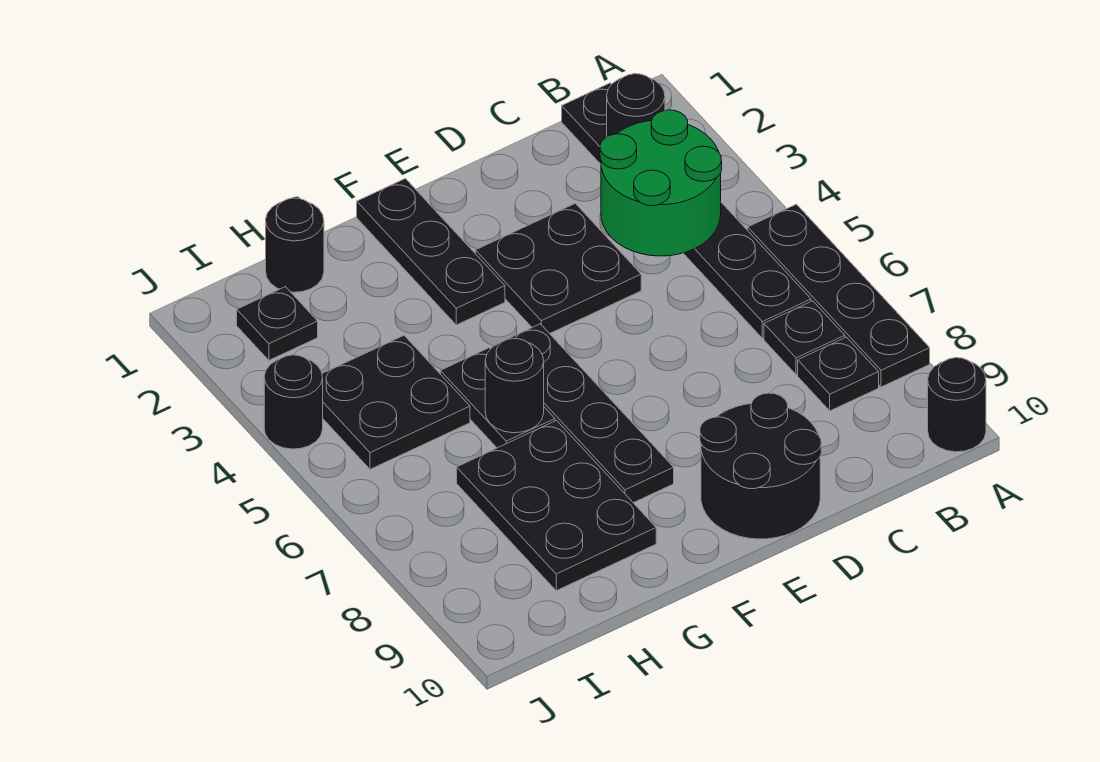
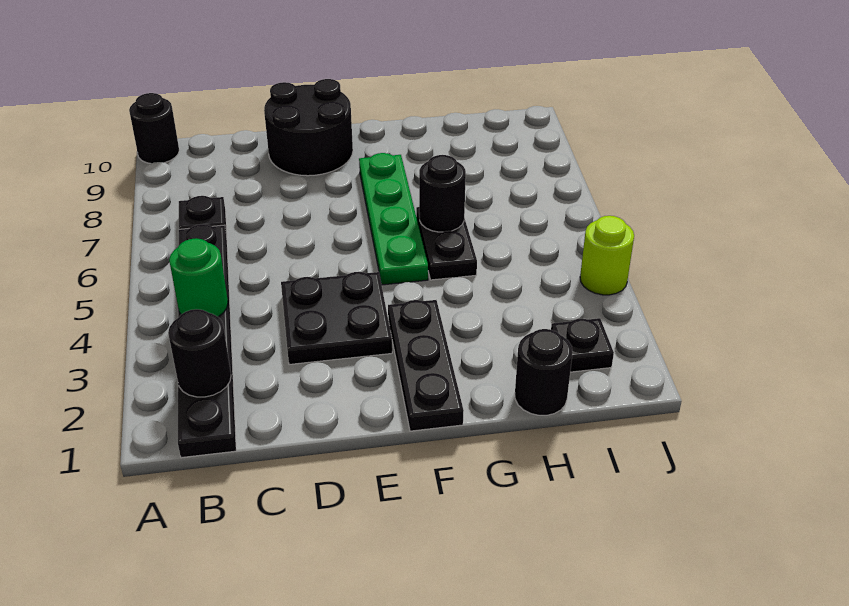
black 1x4 plate [748,204,930,387] -> none
green 2x2 round brick [600,110,722,256] -> green 1x1 round brick [169,238,228,317]
black 1x1 plate [798,337,879,411] -> none
black 1x4 plate [492,324,674,503] -> green 1x4 plate [359,153,428,285]
black 2x3 plate [457,420,656,591] -> none
black 2x2 plate [322,336,470,469] -> none
black 1x1 round brick [264,355,323,449] -> lime 1x1 round brick [580,216,634,295]

